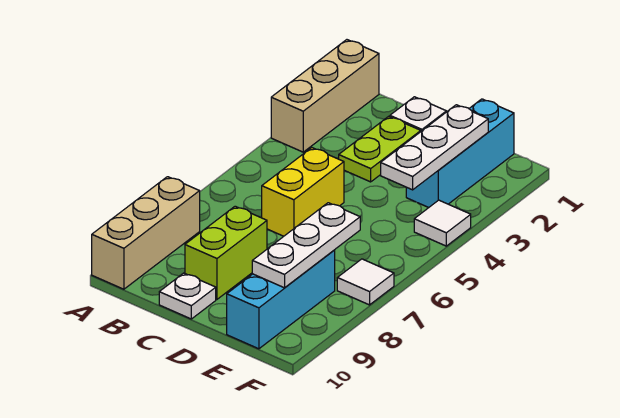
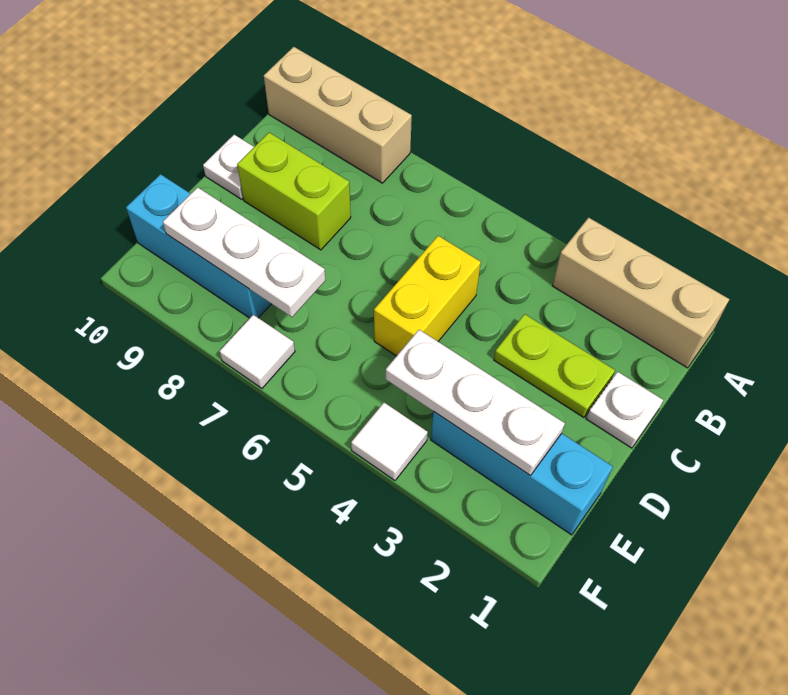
yellow 1x2 brick [262,148,344,236] -> yellow 1x2 brick turned to [374,236,481,356]

